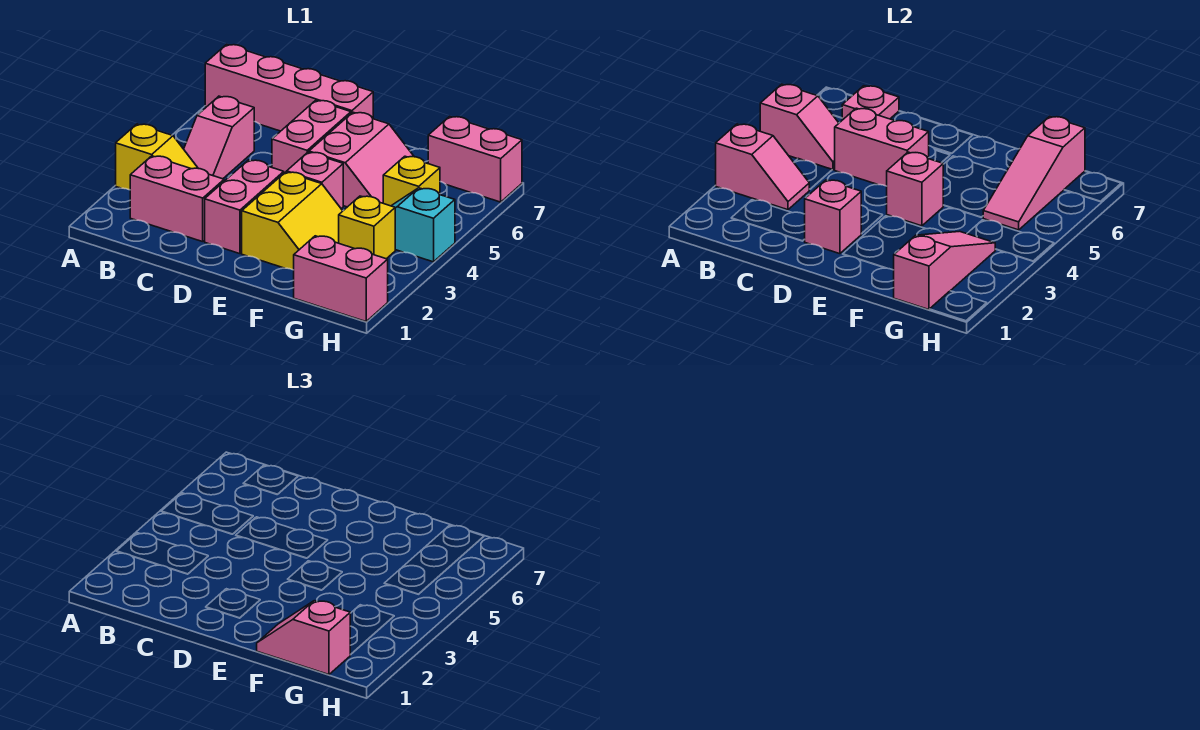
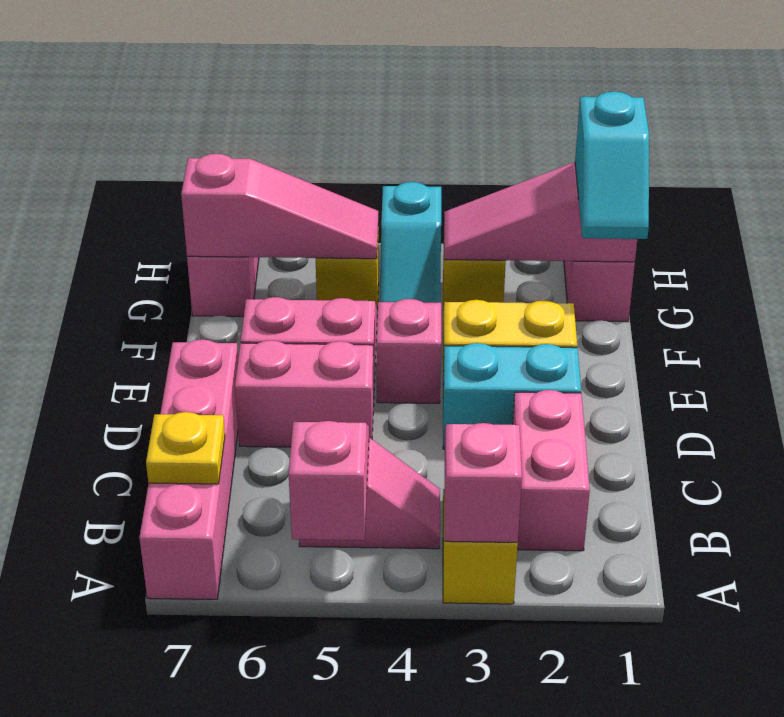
pink 1x1 plate [842,86,899,119] -> yellow 1x1 plate [146,412,225,484]
pink 1x2 brick [835,108,929,186] -> none
pink 1x2 brick [205,160,284,254] -> cyan 1x2 brick [443,343,581,449]
pink 1x1 brick [805,180,861,254] -> none
pink 1x1 brick [887,152,943,226] -> none
pink 1x2 slope [257,601,350,675] -> cyan 1x2 slope [575,91,649,239]

